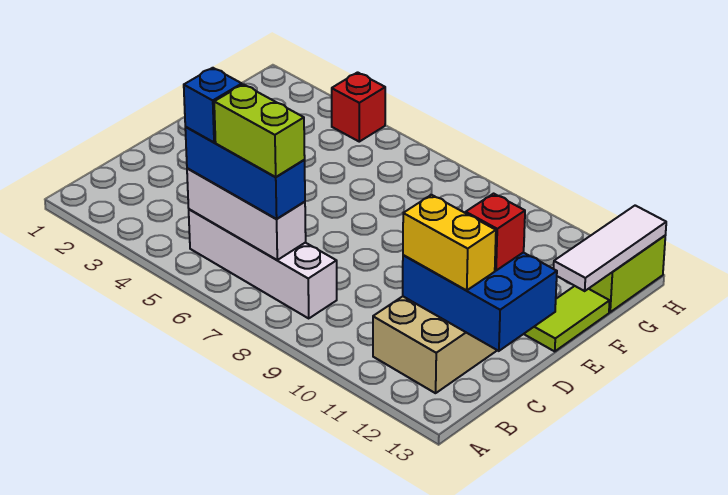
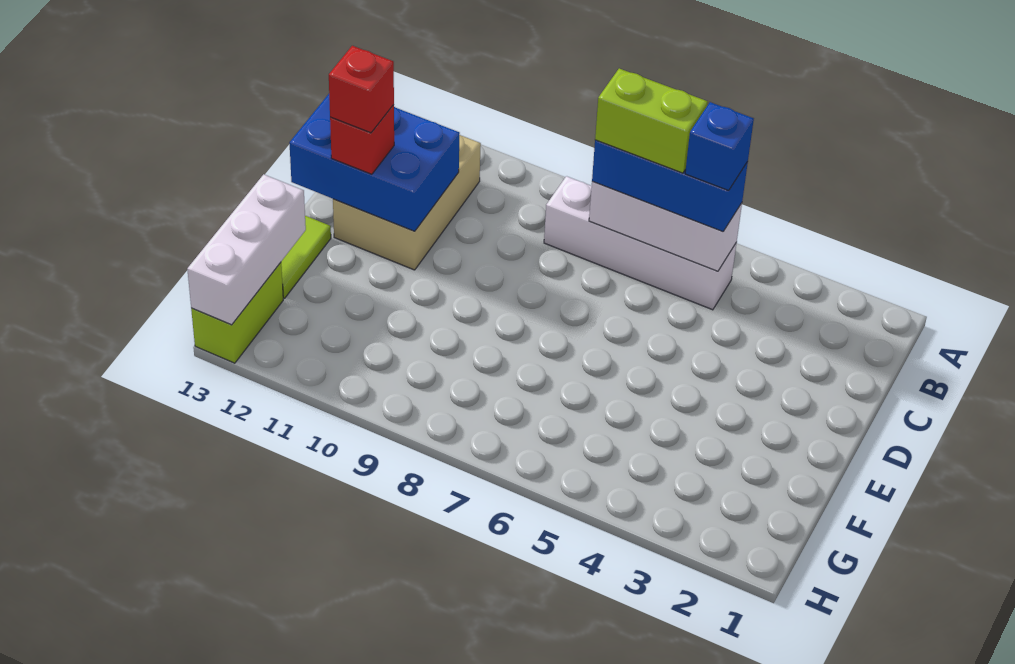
yellow 1x2 brick [403,195,496,291] -> none
white 1x3 tile [554,205,666,291] -> white 1x3 brick [187,174,306,325]
red 1x1 brick [332,72,385,142] -> red 1x1 brick moved to [329,46,394,133]

